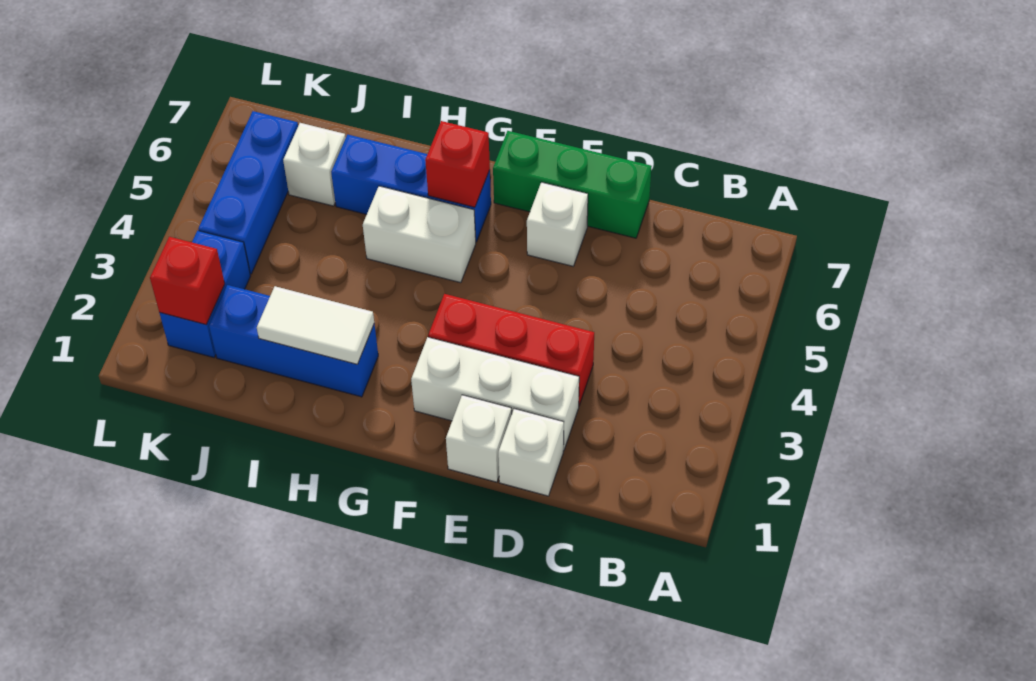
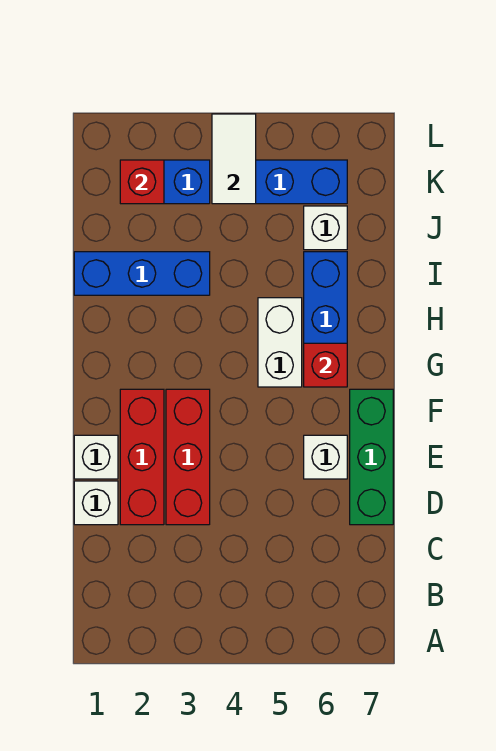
white 1x3 brick [411,337,579,451] -> red 1x3 brick [120,389,164,525]
blue 1x3 brick [209,285,378,397] -> blue 1x3 brick turned to [74,252,210,295]
white 1x2 tile [257,286,374,364] -> white 1x2 tile moved to [212,114,256,204]

